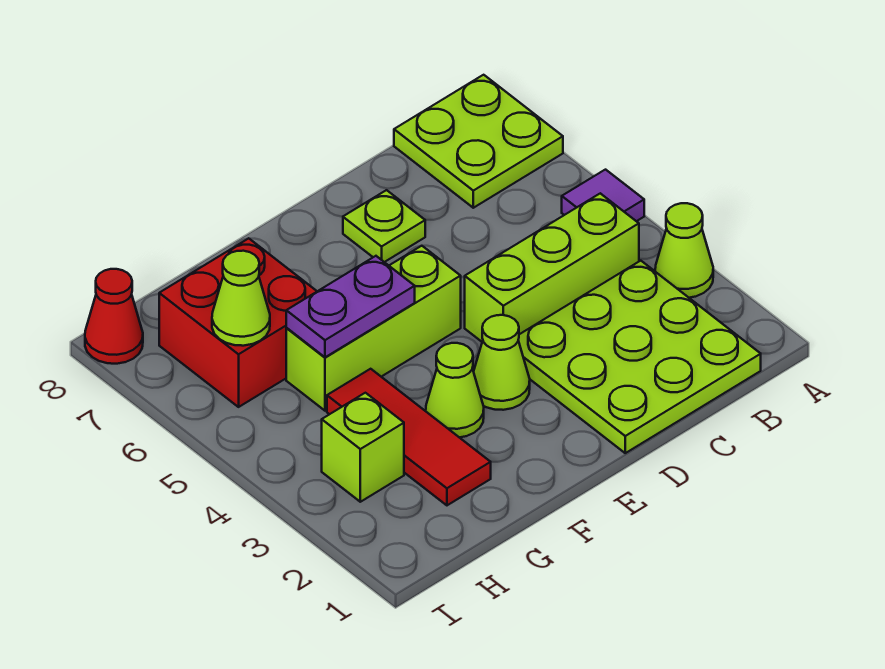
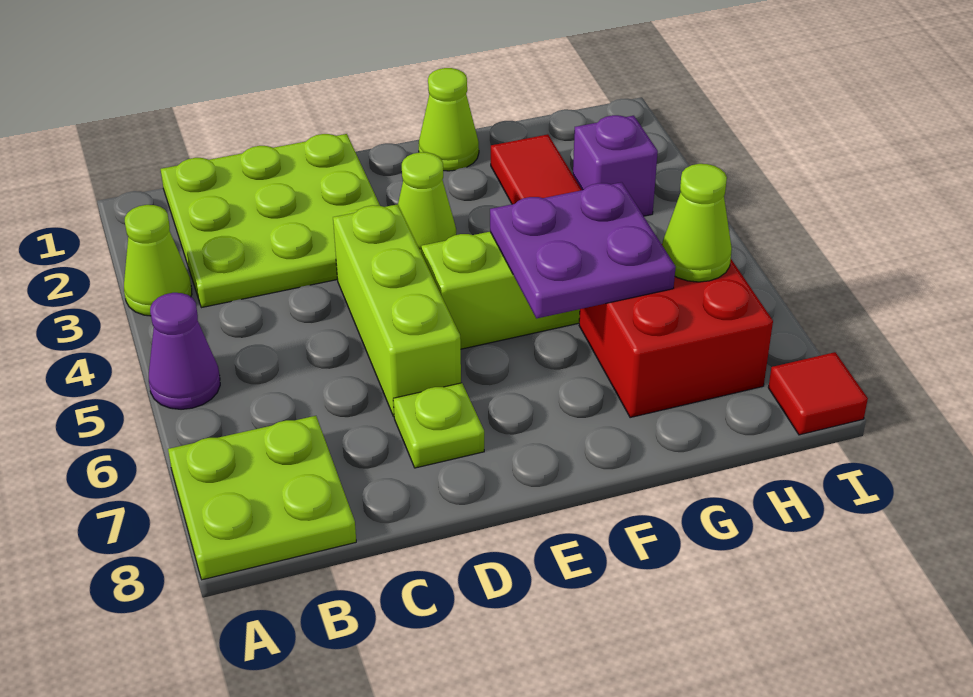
purple 1x1 tile [562,170,644,221] -> purple 1x1 cone [149,293,220,409]
lime 1x3 brick [465,193,639,342] -> lime 1x3 brick turned to [333,204,461,417]
lime 1x1 cone [426,343,484,437] -> lime 1x1 cone moved to [419,68,479,171]
purple 1x2 plate [286,256,415,357] -> purple 2x2 plate [490,182,676,318]
lime 1x1 brick [322,393,404,502] -> purple 1x1 brick [573,115,658,216]
red 1x1 cone [85,269,143,364] -> red 1x1 tile [768,352,868,435]

